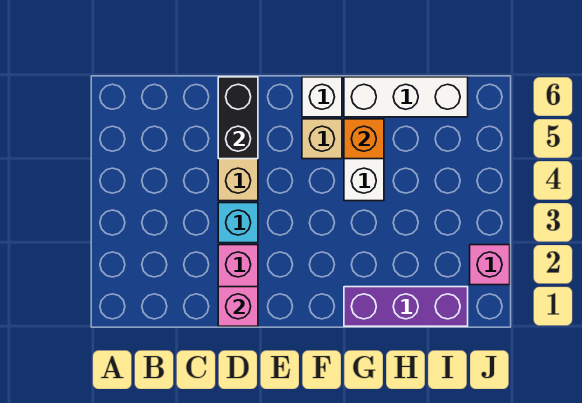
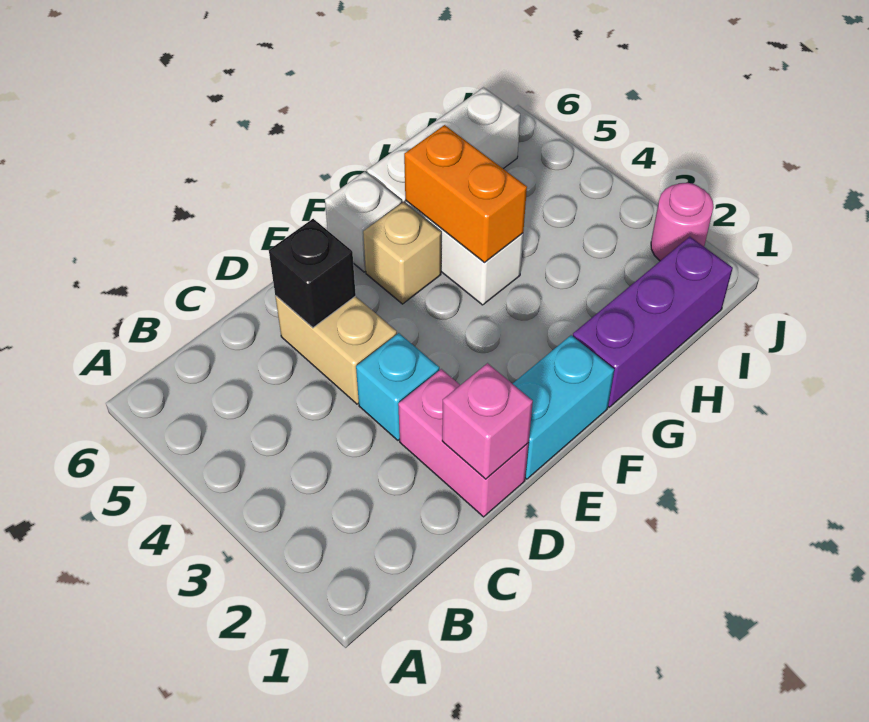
black 1x2 brick [218,77,258,159] -> black 1x1 brick [269,219,356,328]
none -> cyan 1x2 brick [513,335,614,479]
orange 1x1 brick [344,119,384,159] -> orange 1x2 brick [404,125,527,262]
pink 1x1 brick [470,245,510,285] -> pink 1x1 round brick [651,183,713,261]

